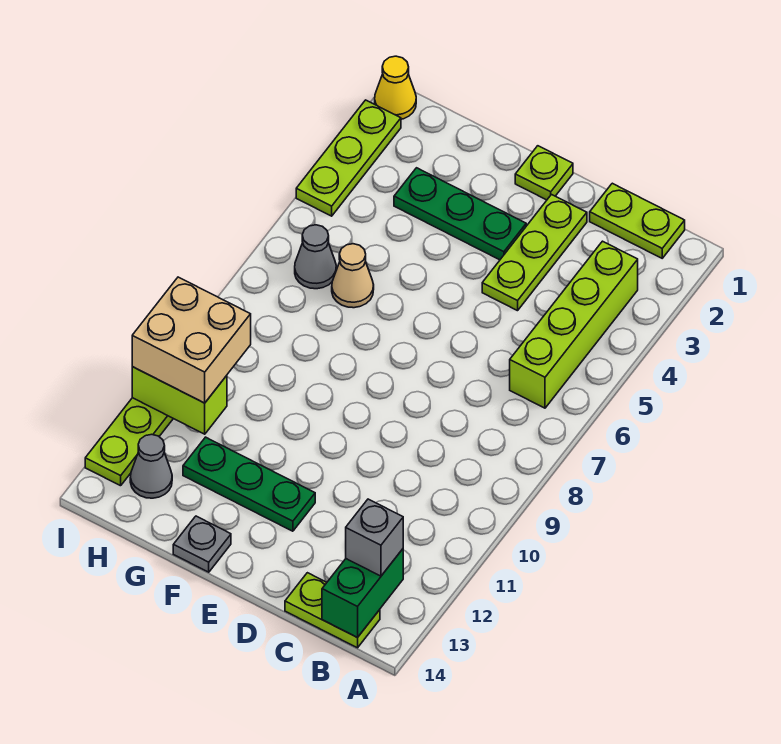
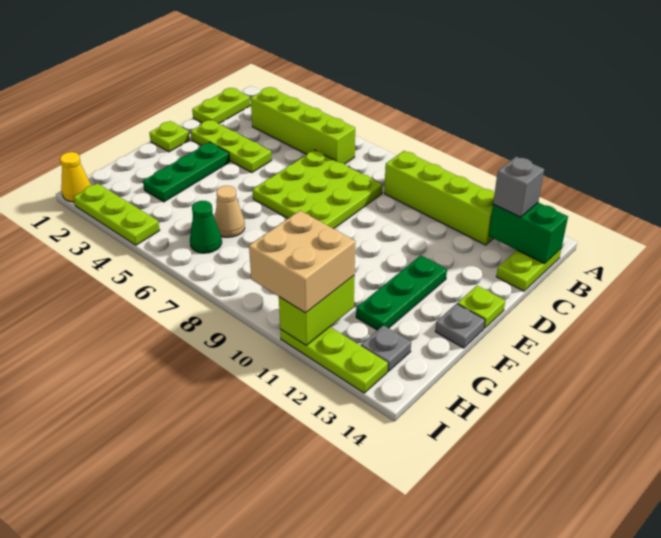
none -> lime 1x4 brick [384,151,495,245]
none -> lime 3x3 plate [253,150,383,229]
none -> lime 1x1 plate [458,285,505,328]
grey 1x1 cone [295,225,336,289] -> green 1x1 cone [190,201,222,253]
grey 1x1 cone [130,434,172,498] -> grey 1x1 plate [361,325,411,371]

